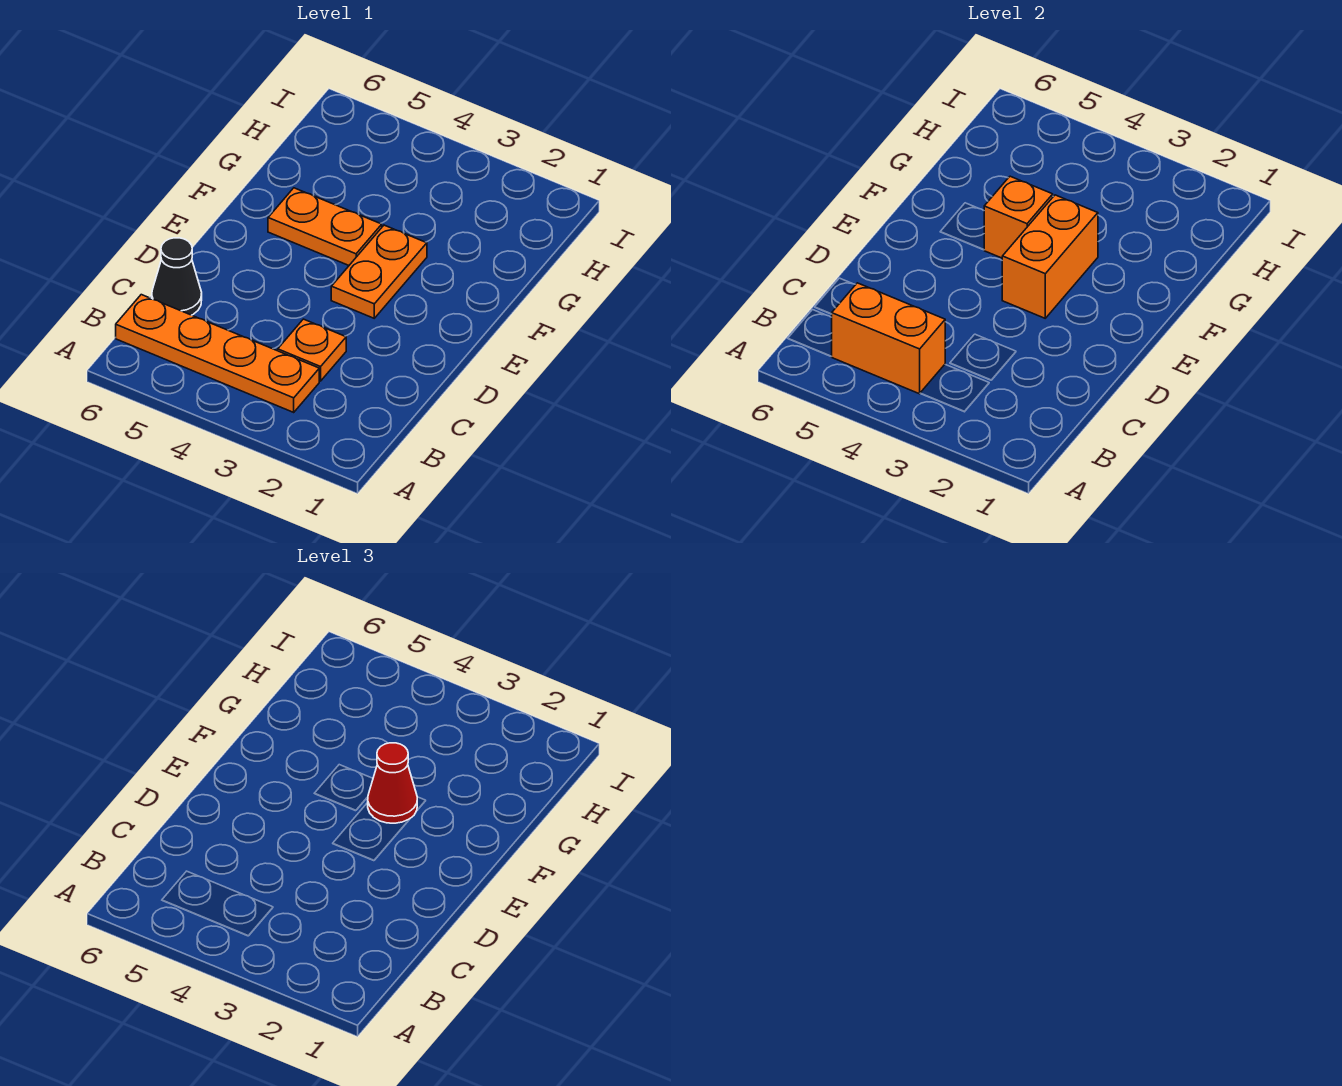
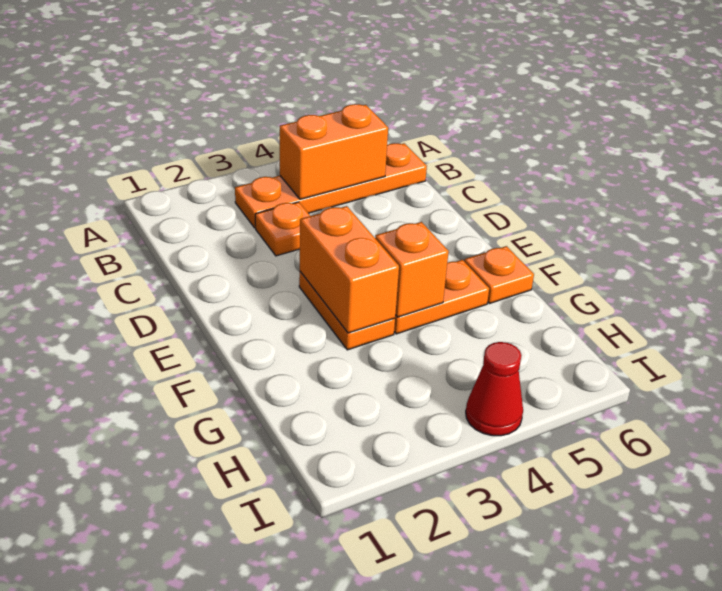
black 1x1 cone [152,238,202,315] -> none
red 1x1 cone [368,743,417,823] -> red 1x1 cone moved to [466,342,523,436]
none -> orange 1x1 plate [464,246,534,304]

